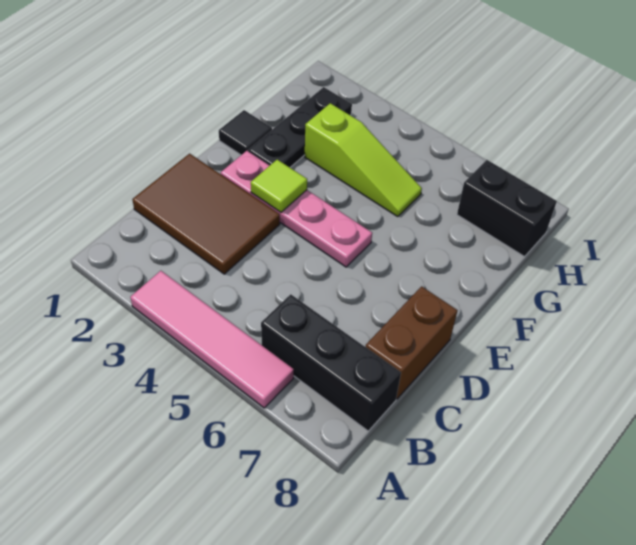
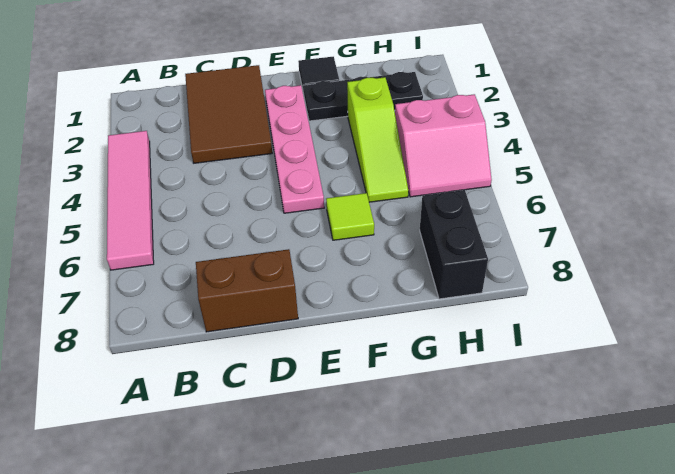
black 1x3 brick [261,294,401,431] -> none
lime 1x1 tile [251,160,307,212] -> lime 1x1 tile moved to [326,193,374,240]
none -> pink 2x2 slope [395,94,492,197]

